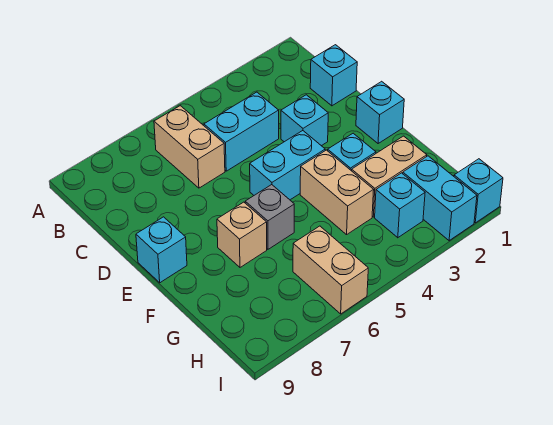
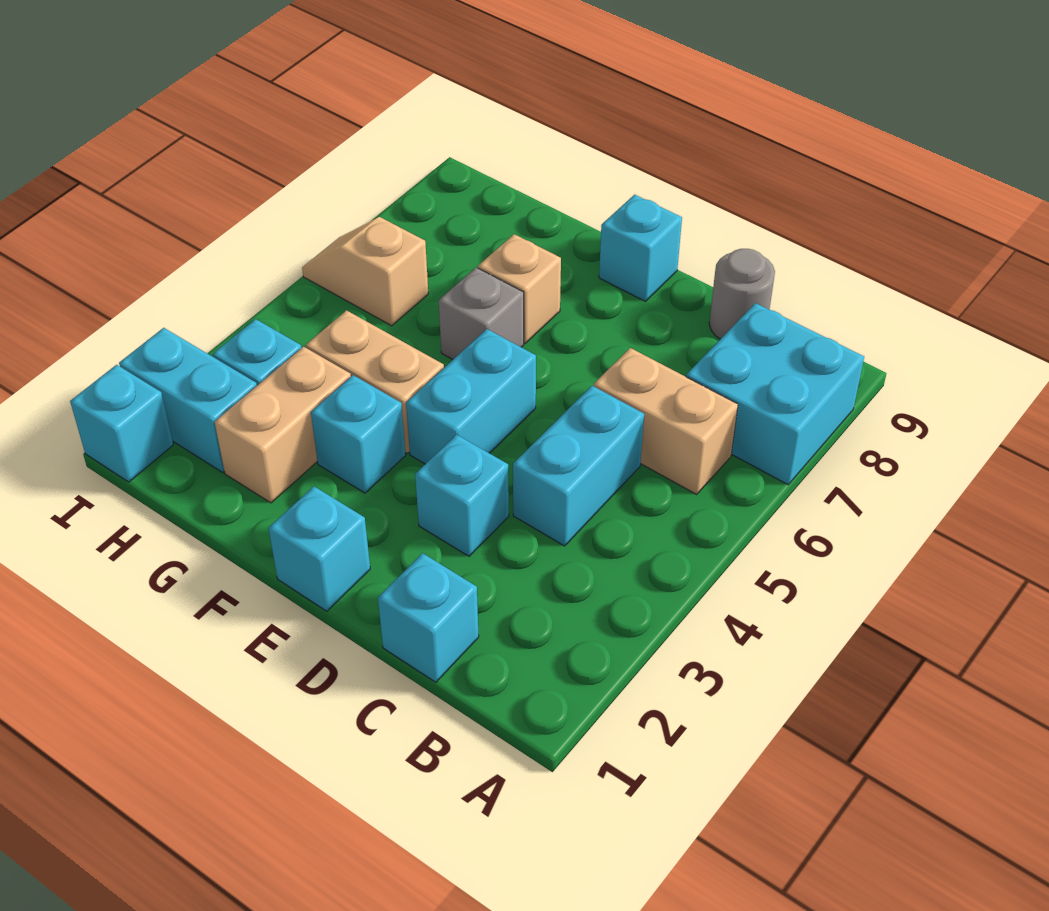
none -> cyan 2x2 brick [686,303,864,485]
none -> grey 1x1 round brick [709,249,775,339]
tan 1x2 brick [293,226,368,314] -> tan 1x2 slope [302,217,428,326]

